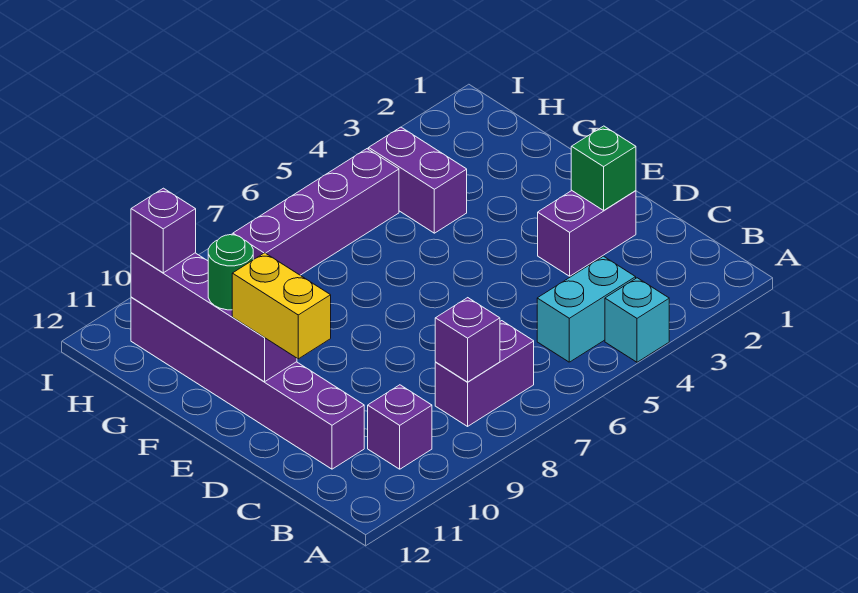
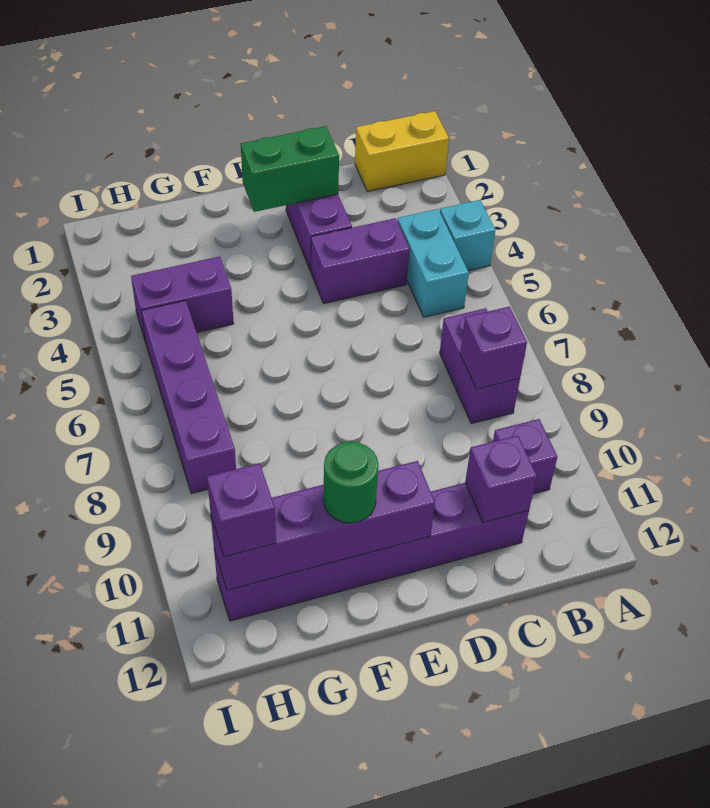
none -> purple 1x2 brick [311,218,410,304]
none -> purple 1x1 brick [465,436,537,522]
green 1x1 brick [571,126,636,210] -> green 1x2 brick [241,126,339,212]
yellow 1x2 brick [232,253,331,359] -> yellow 1x2 brick moved to [355,111,449,191]

